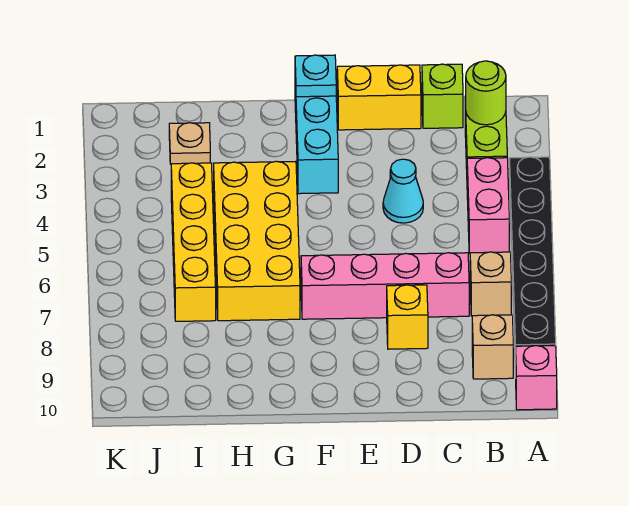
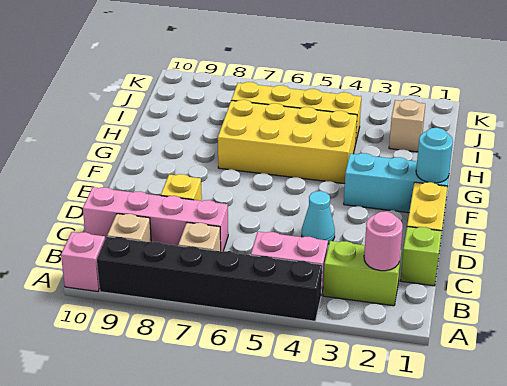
lime 1x1 round brick [466,61,506,125] -> pink 1x1 round brick [364,211,403,271]
pink 1x4 brick [301,253,469,319] -> pink 1x4 brick turned to [83,187,228,252]
cyan 1x1 plate [295,55,336,97] -> cyan 1x1 round brick [416,128,453,183]
tan 1x1 plate [169,123,210,164] -> tan 1x1 brick [389,99,425,152]

